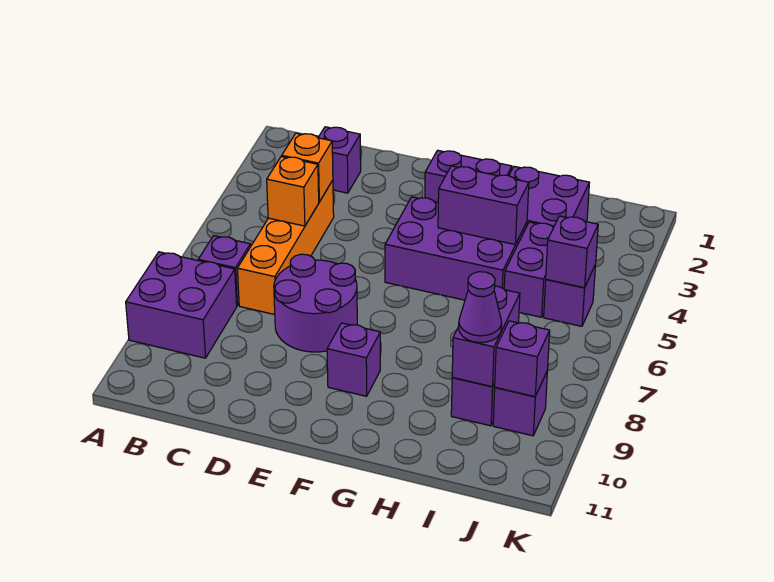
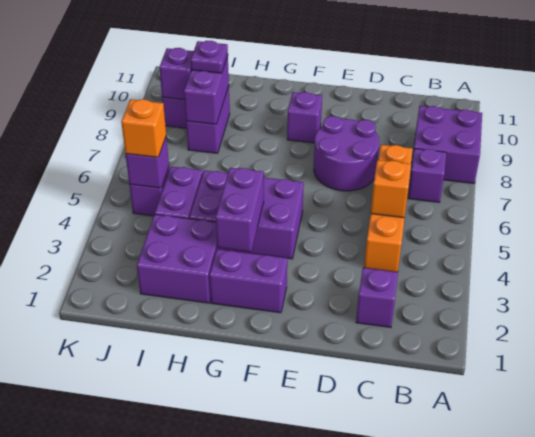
orange 1x1 brick [282,133,333,202] -> orange 1x1 brick moved to [121,99,166,157]
purple 1x2 brick [438,166,529,245] -> purple 1x2 brick turned to [216,168,264,252]
purple 1x1 cone [459,272,502,343] -> purple 1x1 plate [191,41,228,73]

